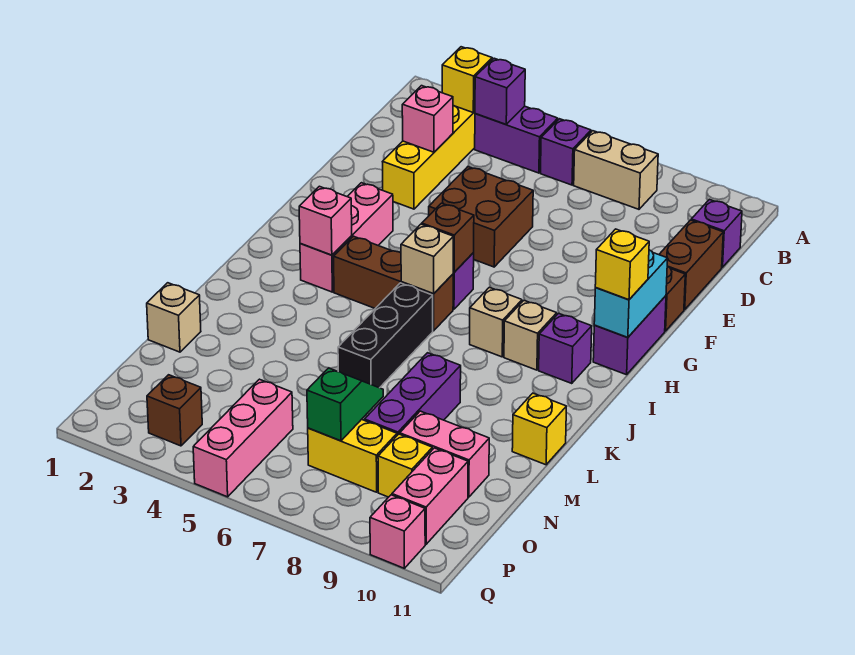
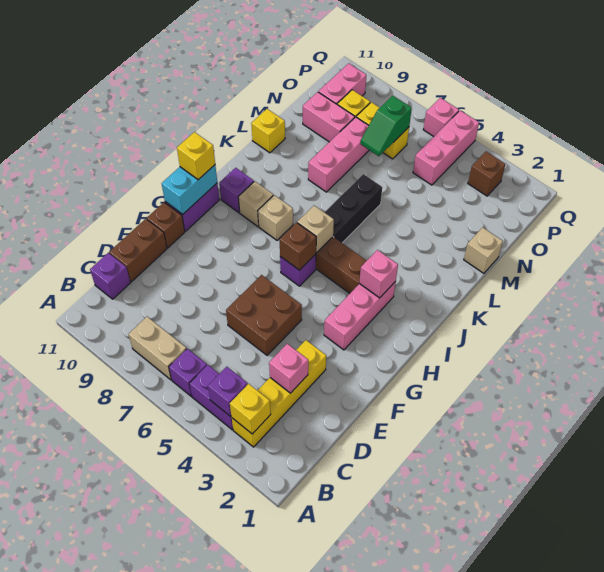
purple 1x3 brick [365,353,461,435] -> pink 1x3 brick [308,117,369,192]
pink 1x1 brick [370,495,425,568] -> pink 1x1 brick moved to [423,98,459,136]

